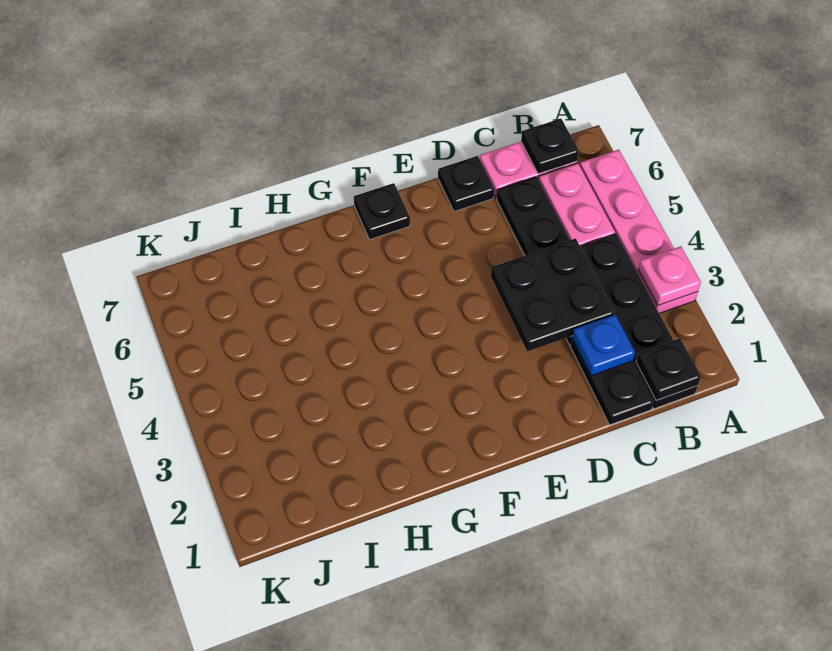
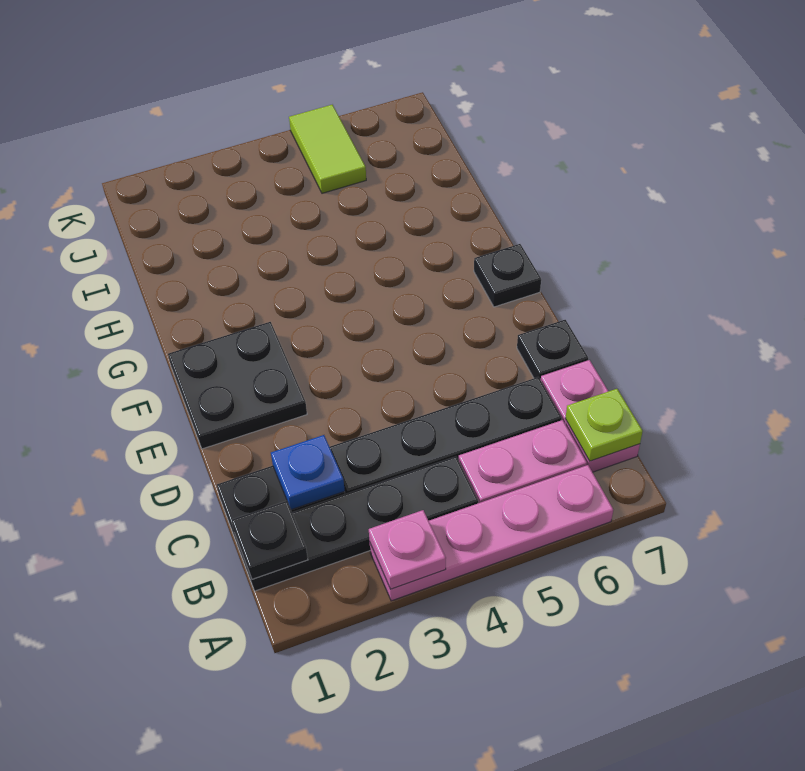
black 1x1 plate [521,119,579,174] -> lime 1x1 plate [565,389,643,461]
black 2x2 plate [491,238,614,352] -> black 2x2 plate moved to [168,322,307,449]
none -> lime 1x2 tile [289,105,366,193]

